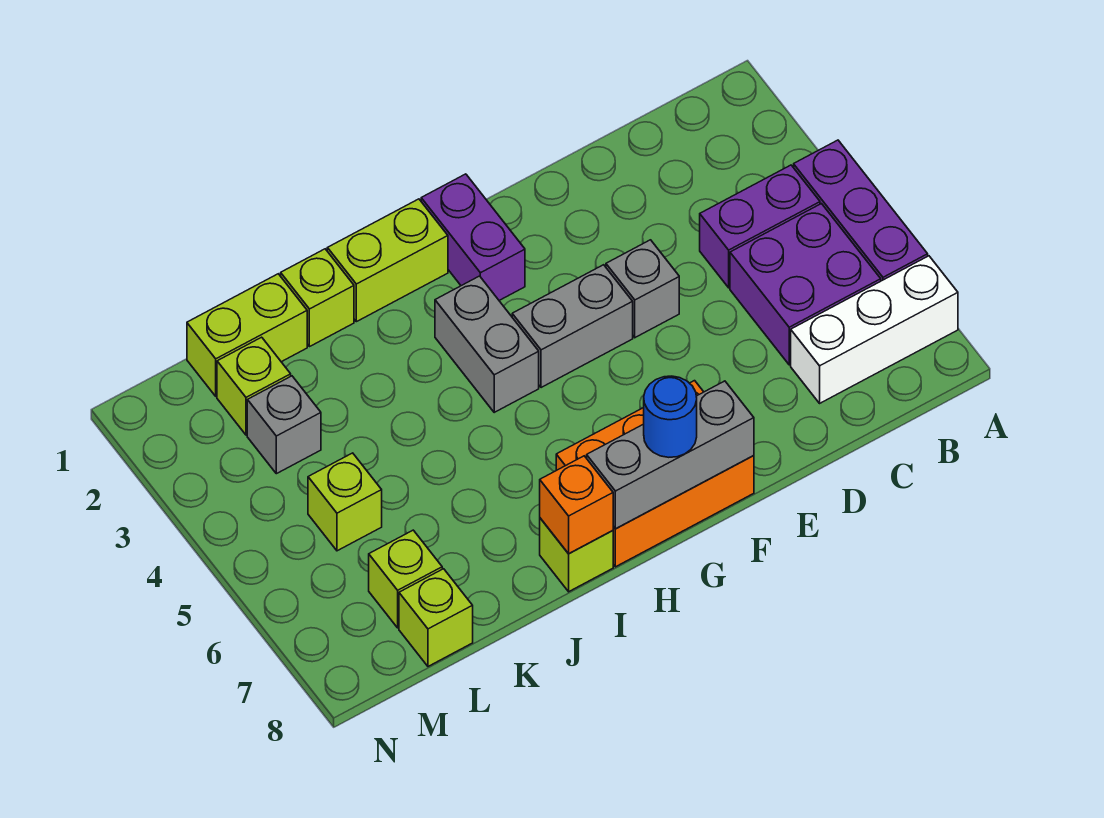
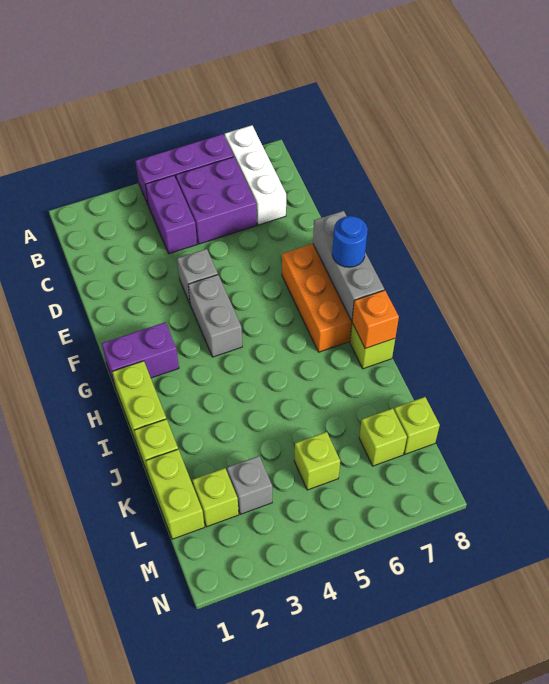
grey 1x2 brick [435,276,539,412] -> none

